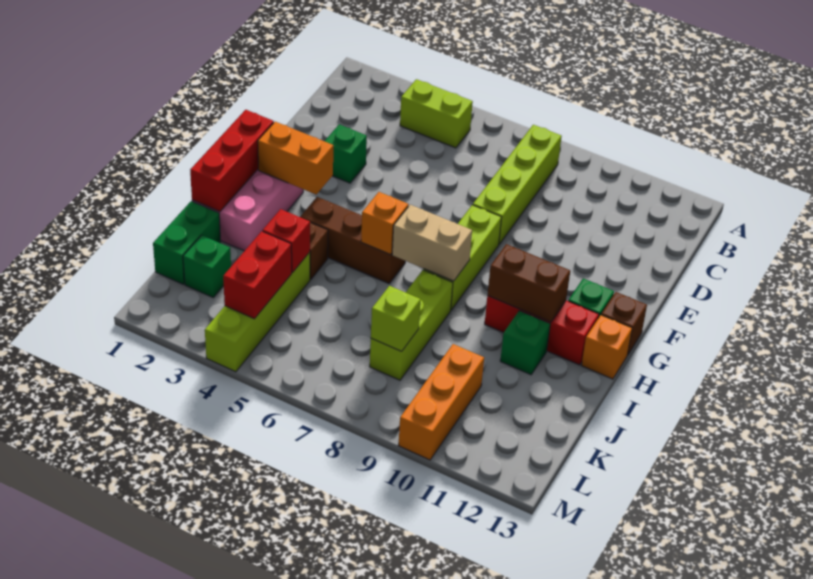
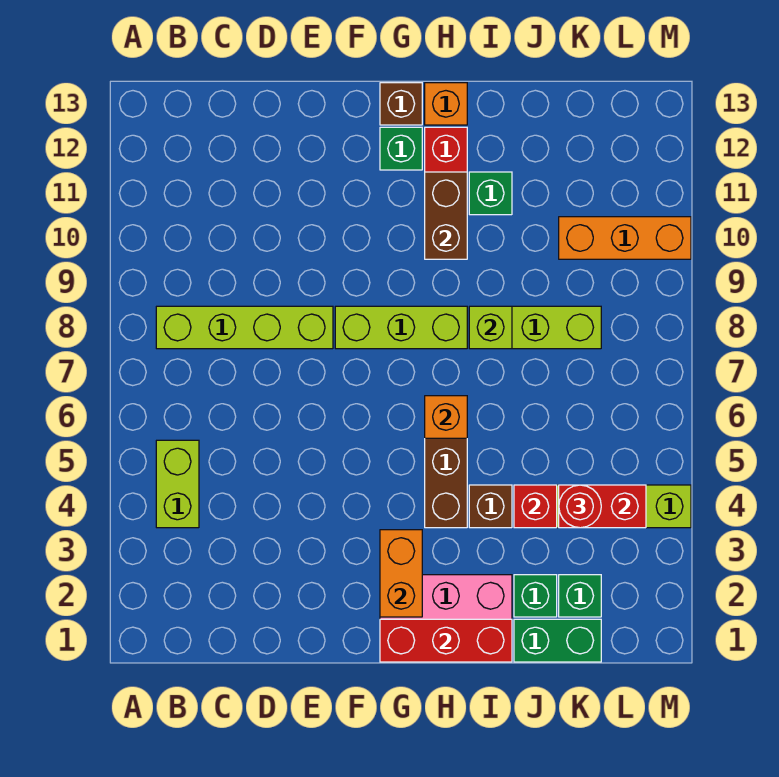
green 1x1 brick [325,124,367,183] -> green 1x1 brick moved to [514,575,557,617]
tan 1x2 brick [392,205,472,281] -> none
none -> red 1x1 round brick [559,485,601,528]
lime 1x1 brick [371,286,421,351] -> lime 1x1 brick moved to [469,306,512,349]

